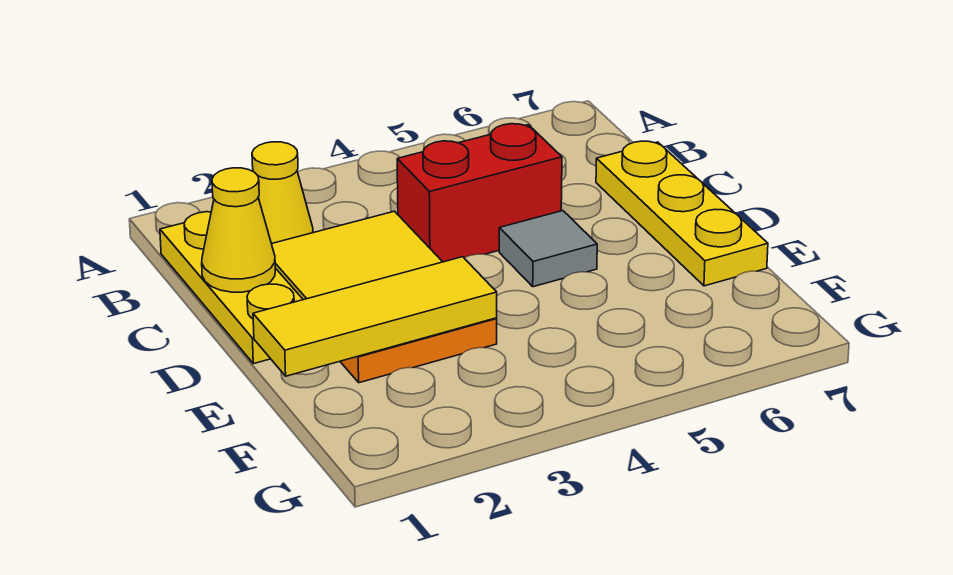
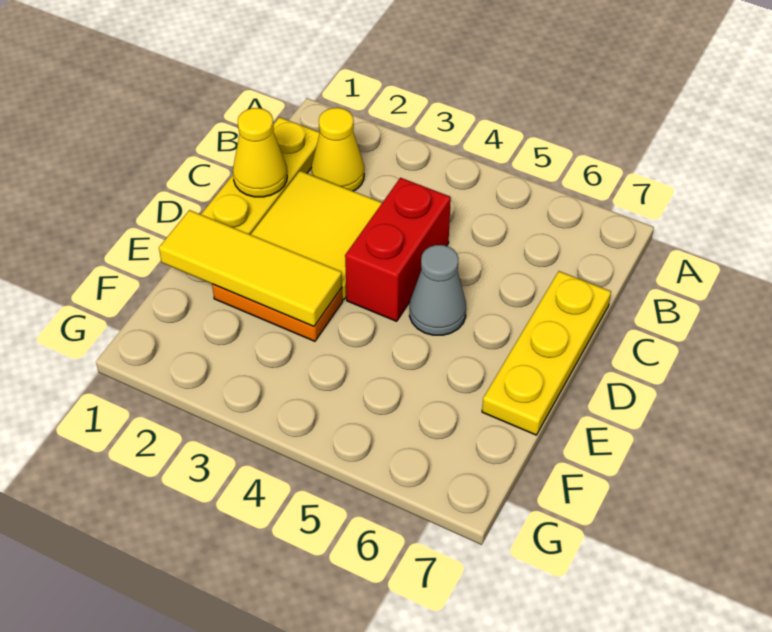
red 1x2 brick [397,124,562,262] -> red 1x2 brick turned to [345,178,451,321]
grey 1x1 tile [499,211,597,287] -> grey 1x1 cone [410,245,466,335]

